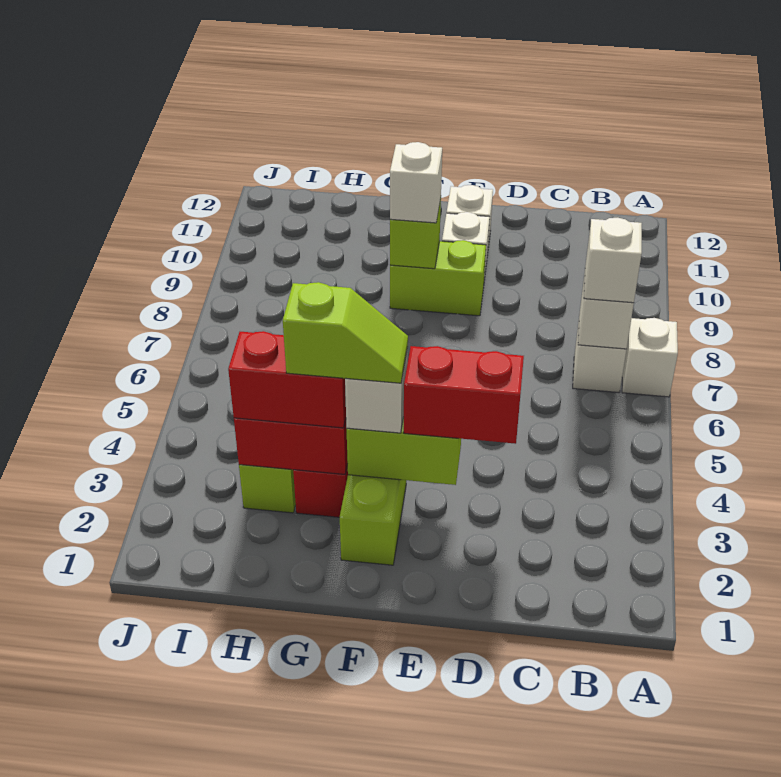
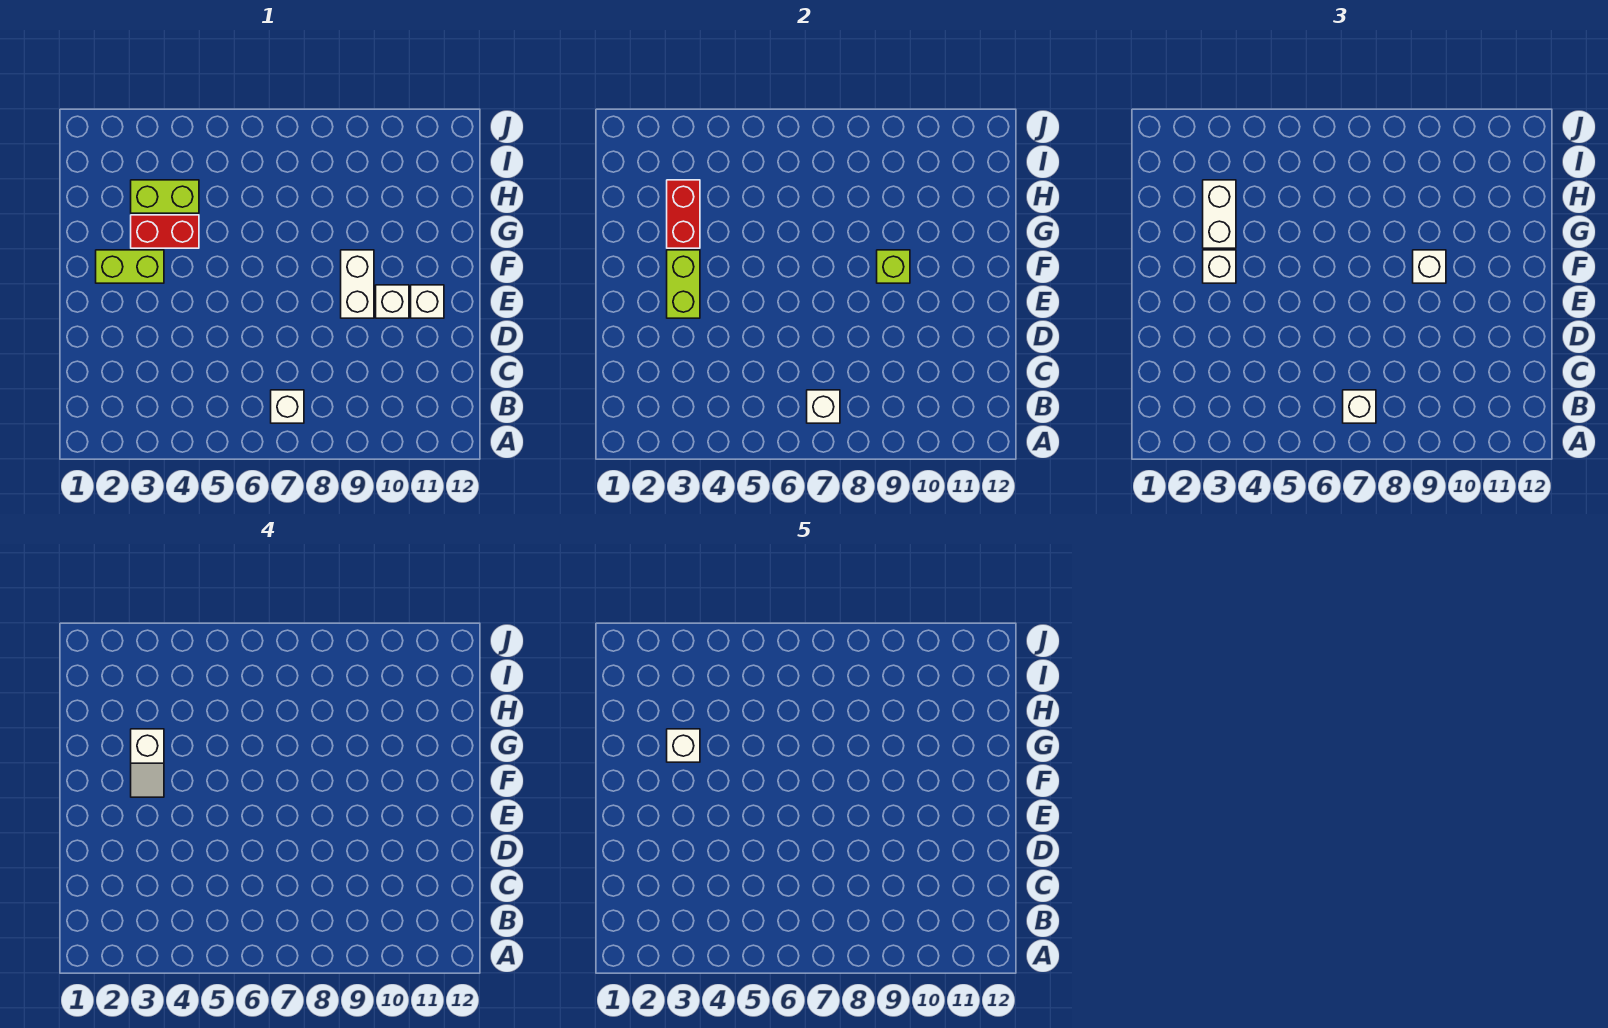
white 1x1 brick [622,318,678,397] -> white 1x1 brick moved to [667,729,700,762]
red 1x2 brick [404,346,524,444] -> none
lime 1x2 brick [390,240,486,316] -> white 1x2 brick [341,250,374,318]
lime 1x2 slope [283,282,408,383] -> white 1x2 slope [131,729,164,797]
red 1x2 brick [228,331,346,428] -> white 1x2 brick [1203,180,1236,248]

